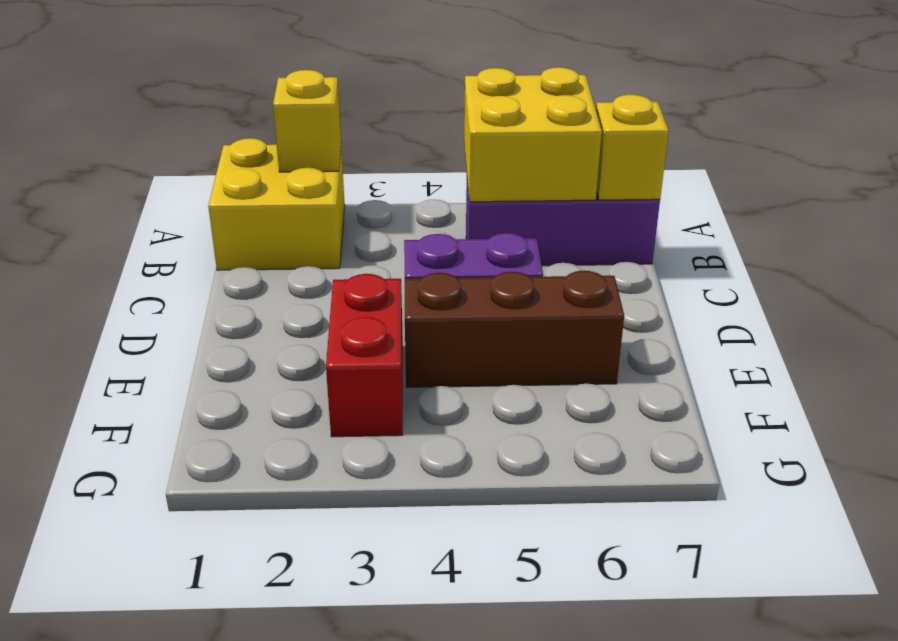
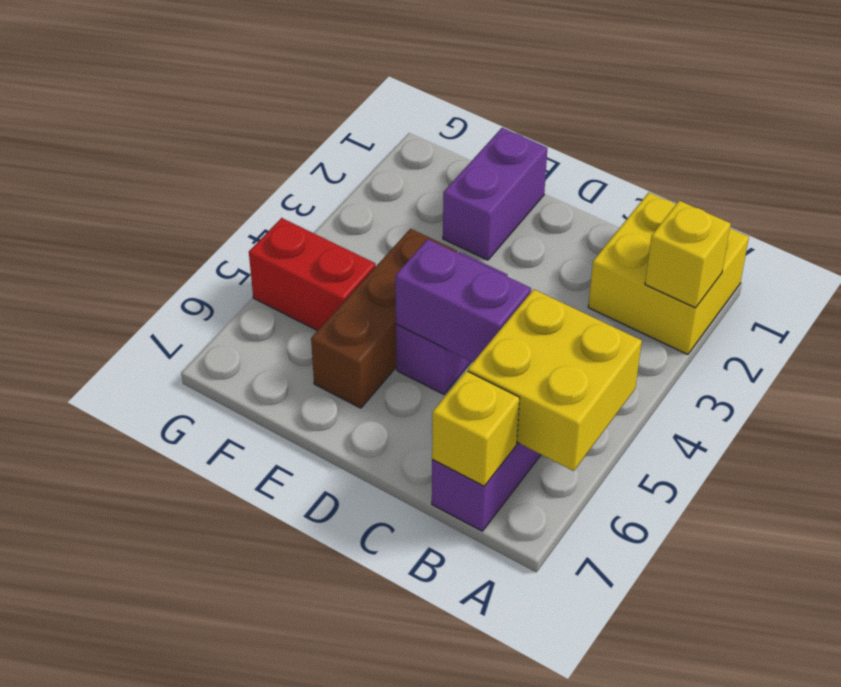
none -> purple 1x2 brick [395,239,531,362]
none -> purple 1x2 brick [443,128,547,260]
red 1x2 brick [326,274,403,437] -> red 1x2 brick moved to [249,218,376,331]

